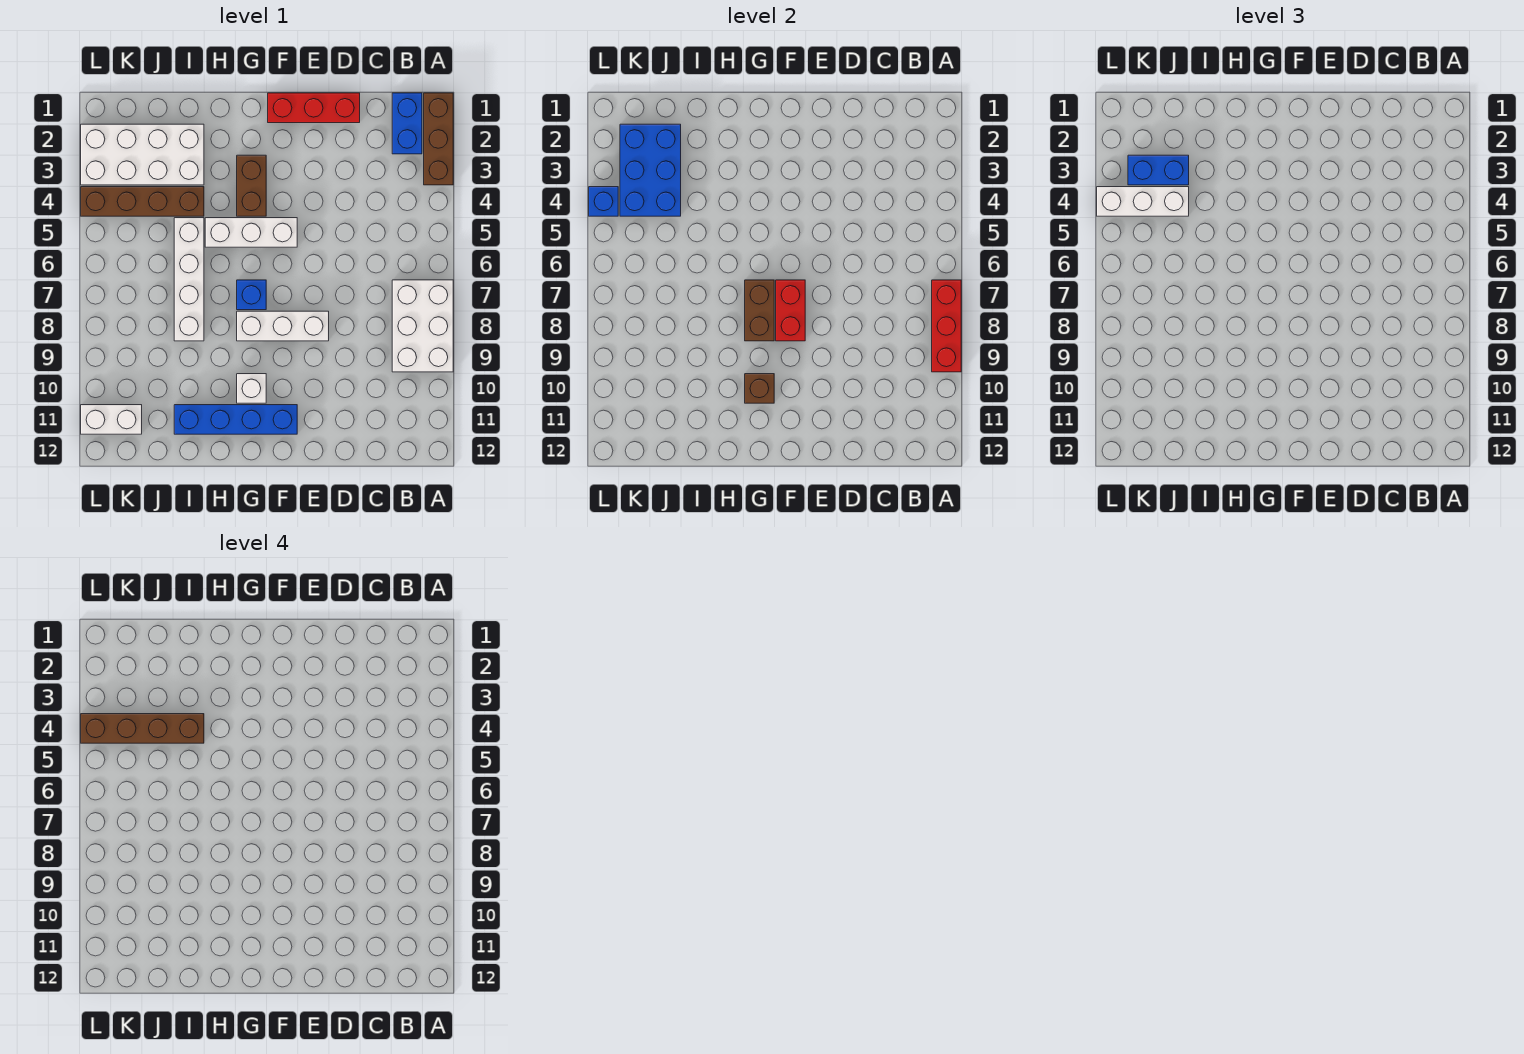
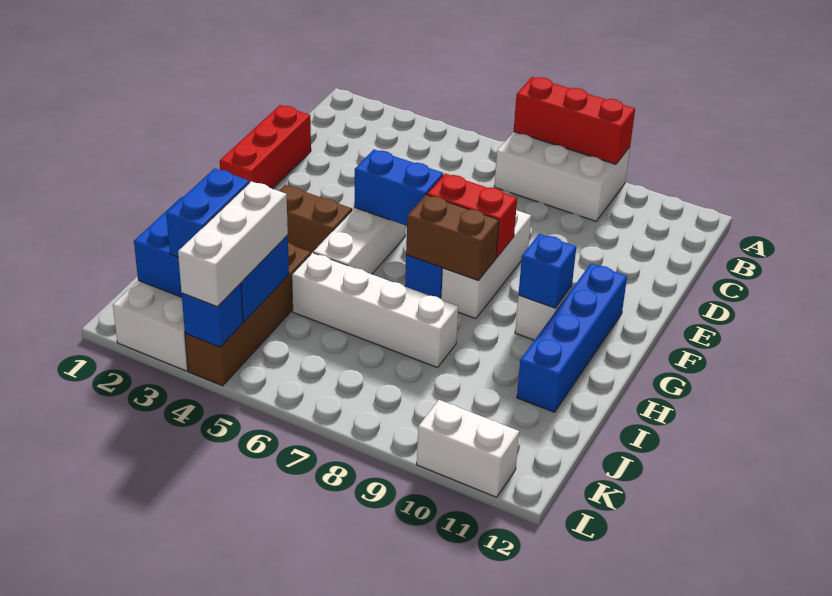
brown 1x3 brick [424,93,453,185] -> none
blue 1x2 brick [392,93,422,154] -> blue 1x2 brick moved to [355,150,443,226]
brown 1x1 brick [745,374,774,403] -> blue 1x1 brick [518,234,576,308]
brown 1x4 brick [81,714,204,743] -> none
white 1x2 brick [81,405,142,434] -> white 1x2 brick turned to [417,400,519,497]

